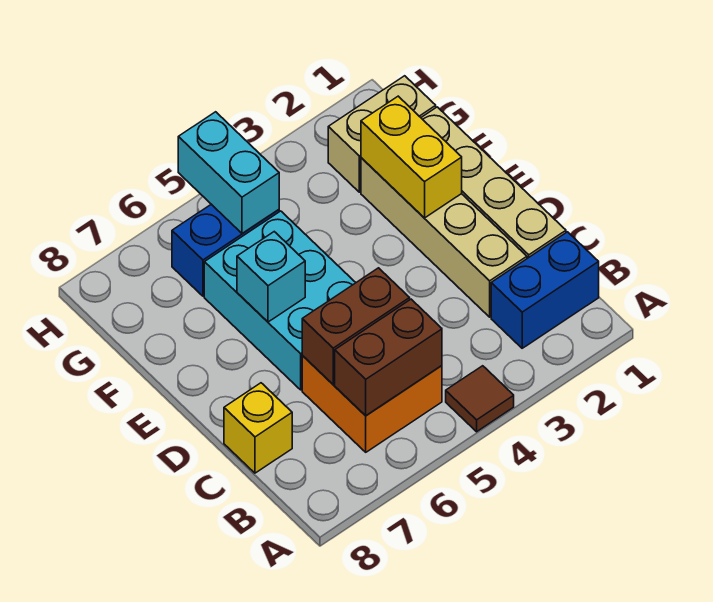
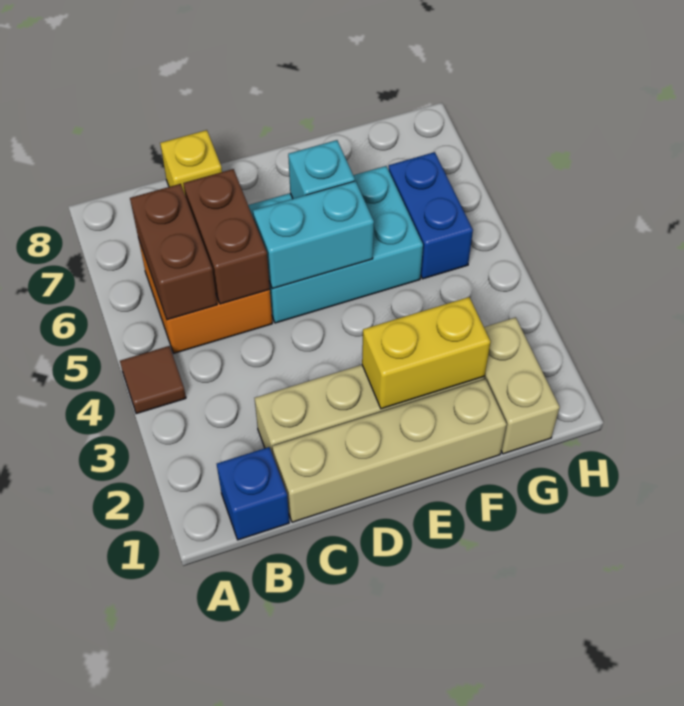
blue 1x2 brick [491,232,599,348] -> blue 1x1 brick [217,447,289,540]
cyan 1x2 brick [178,112,279,234] -> cyan 1x2 brick moved to [253,181,374,289]

